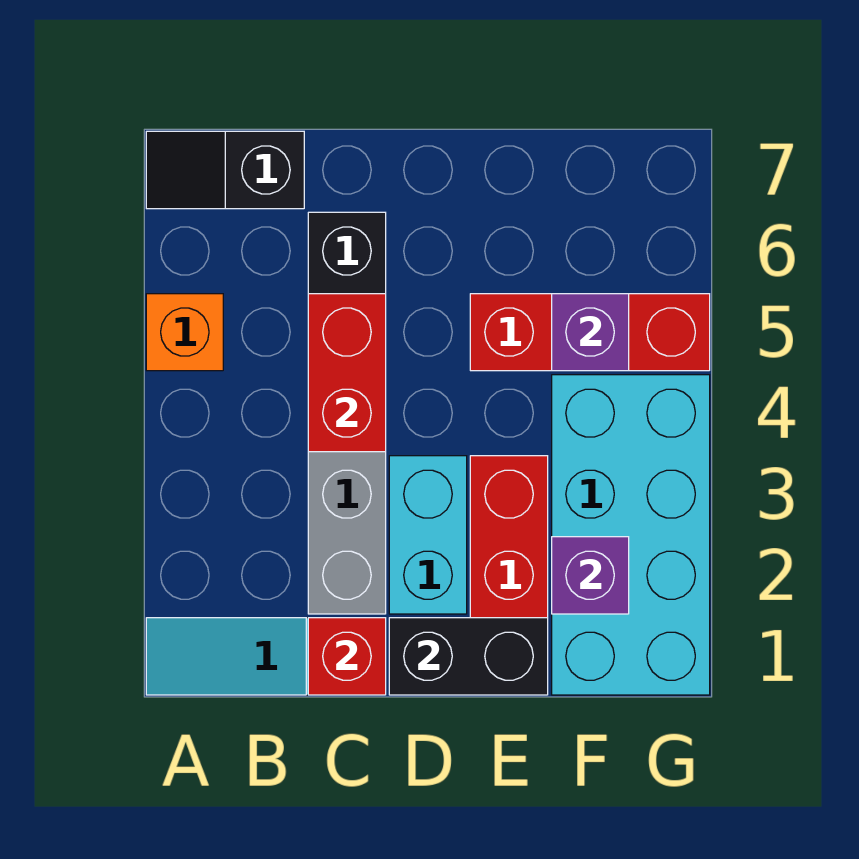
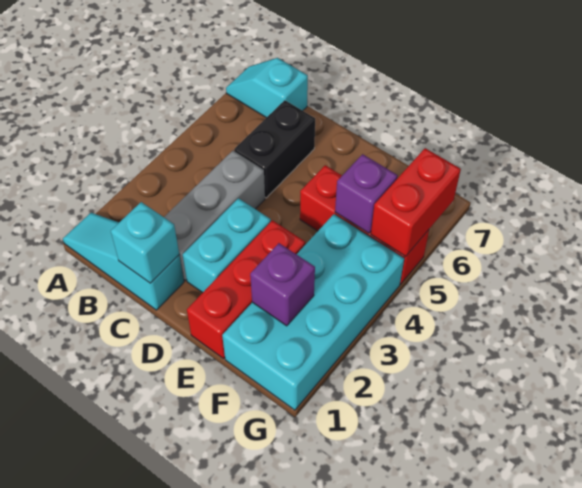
orange 1x1 brick [146,294,223,371] -> none
black 1x2 slope [146,131,304,209] -> cyan 1x2 slope [226,58,308,118]
red 1x1 brick [308,618,386,695] -> cyan 1x1 brick [111,202,179,283]
red 1x2 brick [308,294,386,452] -> red 1x2 brick moved to [371,148,461,257]
black 1x2 brick [389,618,548,695] -> none

